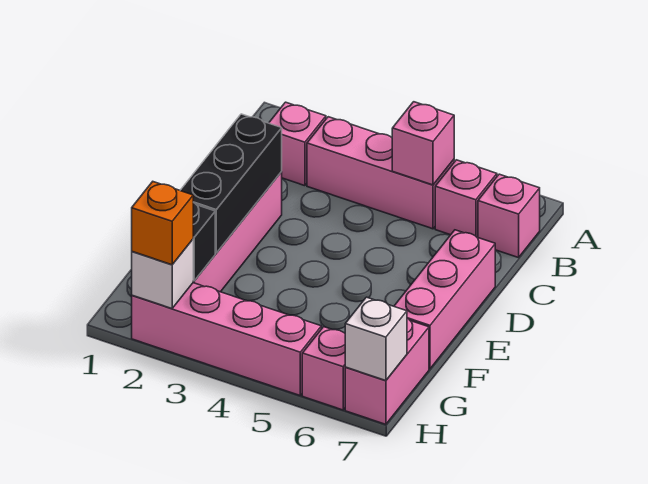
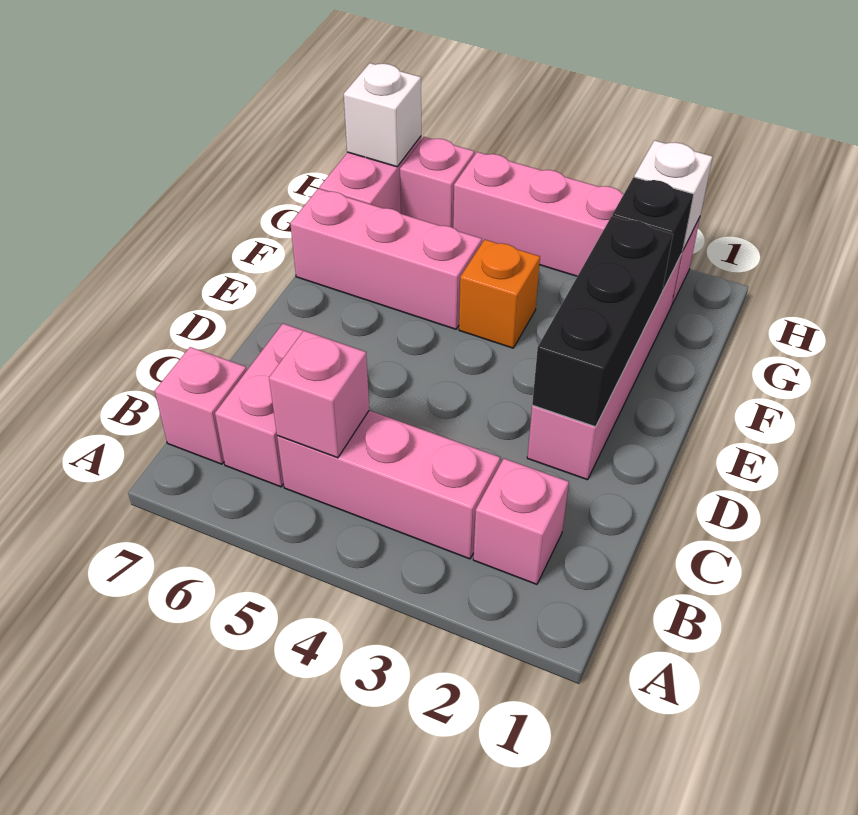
pink 1x1 brick [435,160,497,237] -> pink 1x2 brick [215,323,303,487]
pink 1x3 brick [394,230,495,369] -> pink 1x3 brick turned to [290,189,482,329]
orange 1x1 brick [132,182,193,265] -> orange 1x1 brick moved to [459,240,540,348]

